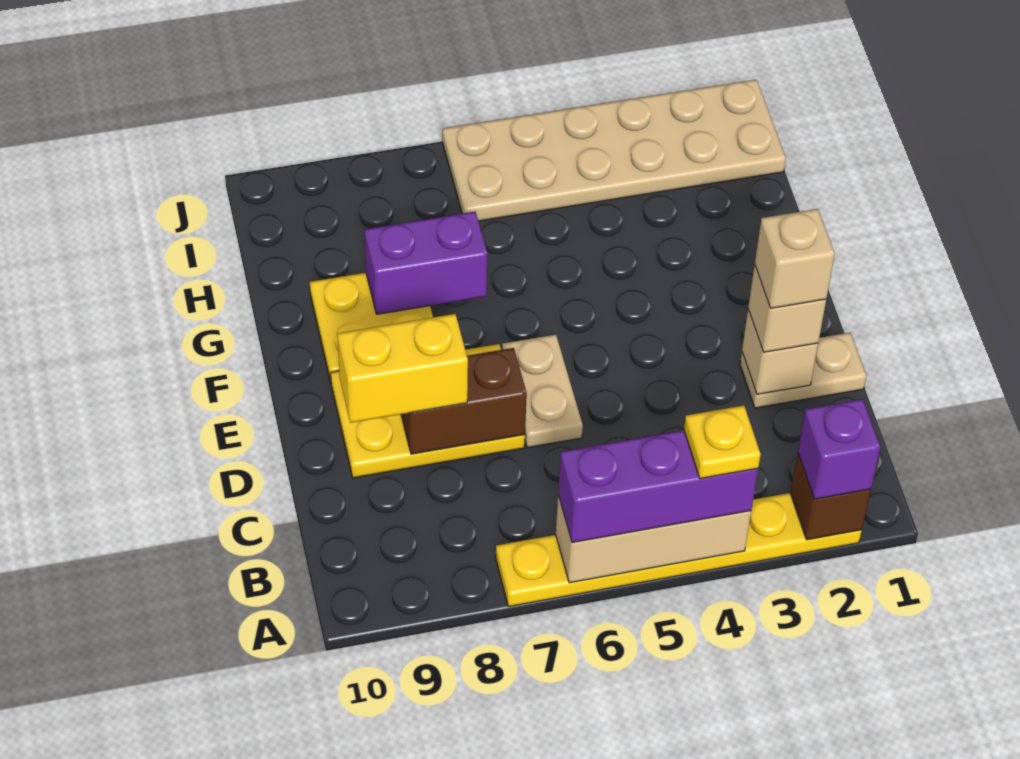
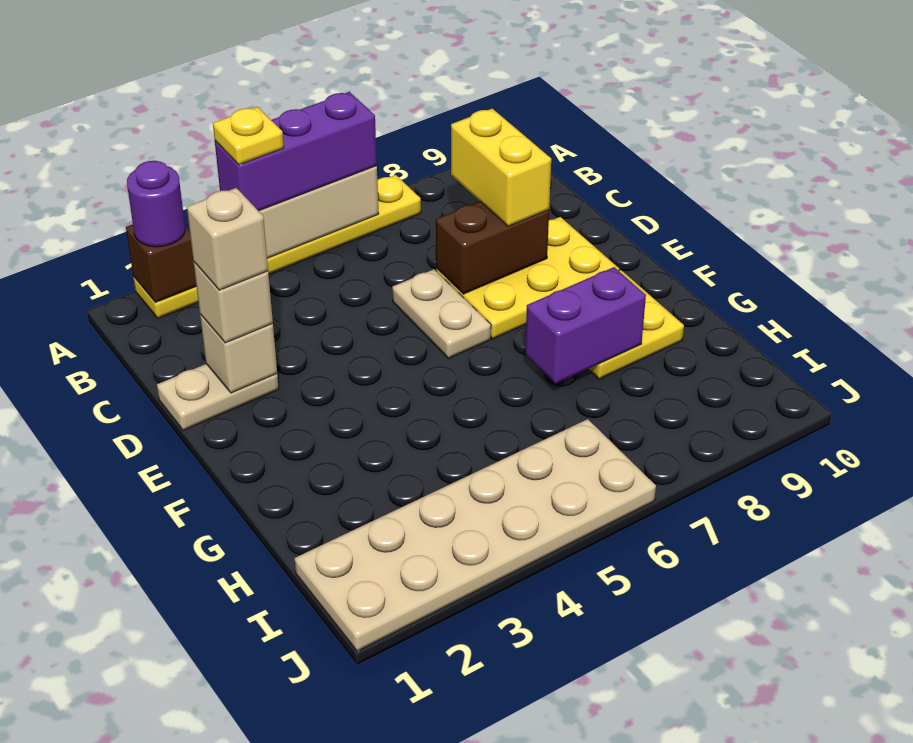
purple 1x1 brick [798,399,880,499] -> purple 1x1 round brick [127,161,185,247]
yellow 1x2 brick [337,314,468,423] -> yellow 1x2 brick turned to [451,109,551,226]

